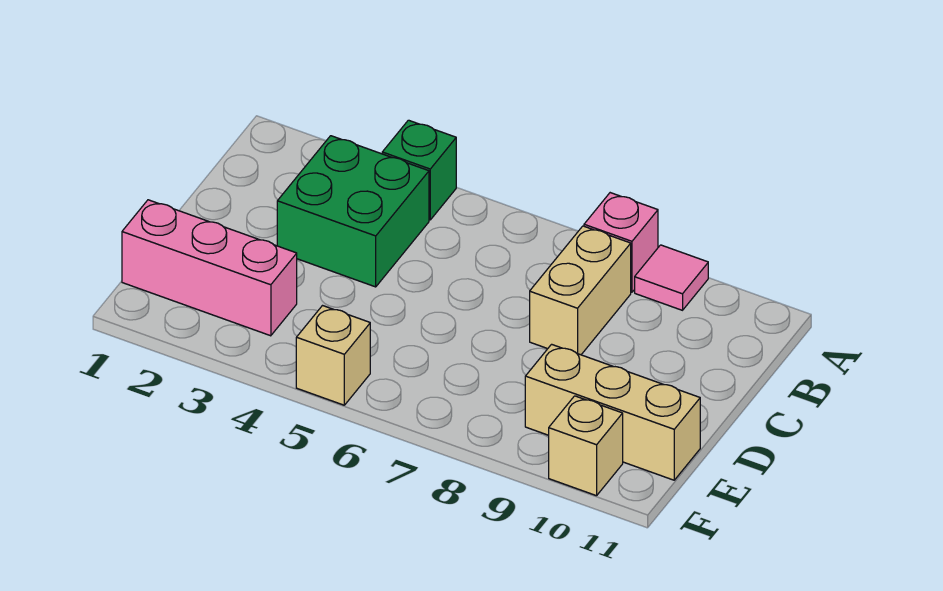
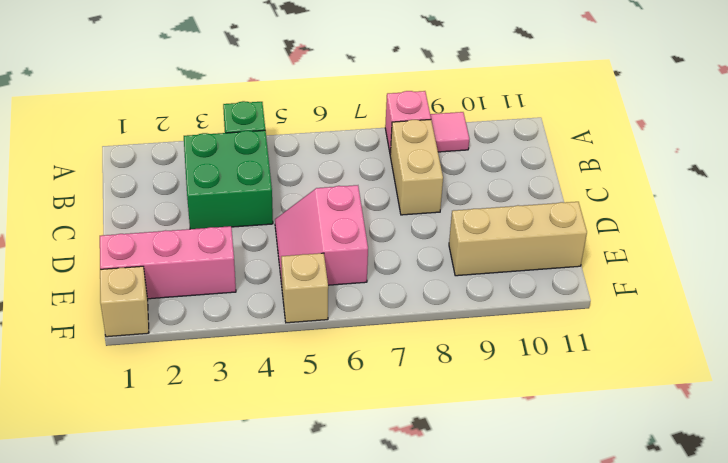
none -> pink 2x2 slope [275,185,368,285]
tan 1x1 brick [549,396,623,496] -> tan 1x1 brick moved to [100,266,149,337]

